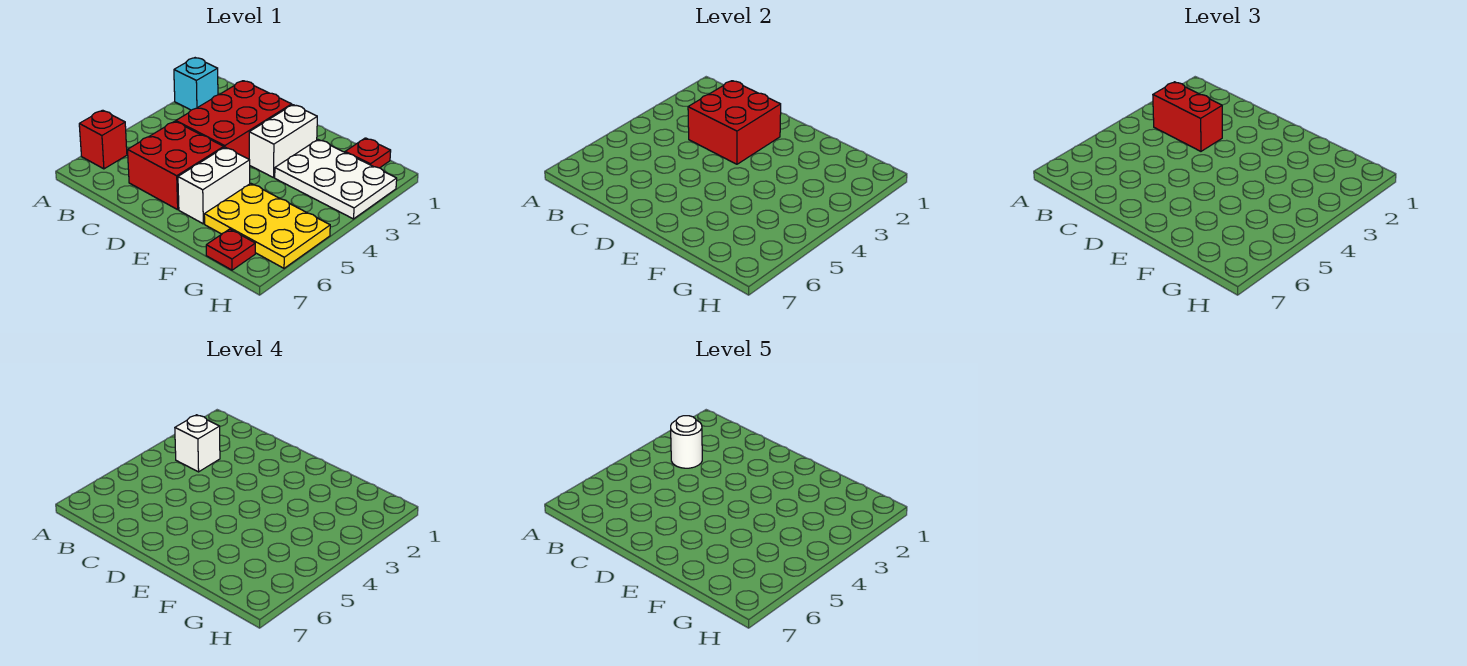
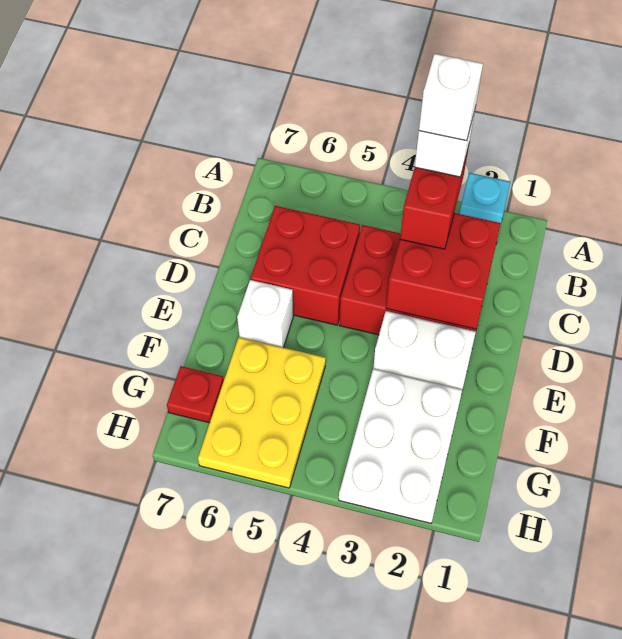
red 1x1 brick [79,110,127,169] -> none
white 1x1 round brick [671,416,702,468] -> white 1x1 brick [419,54,483,141]
white 1x2 brick [178,147,250,224] -> white 1x1 brick [237,280,293,348]
red 1x1 plate [345,138,391,168] -> none

